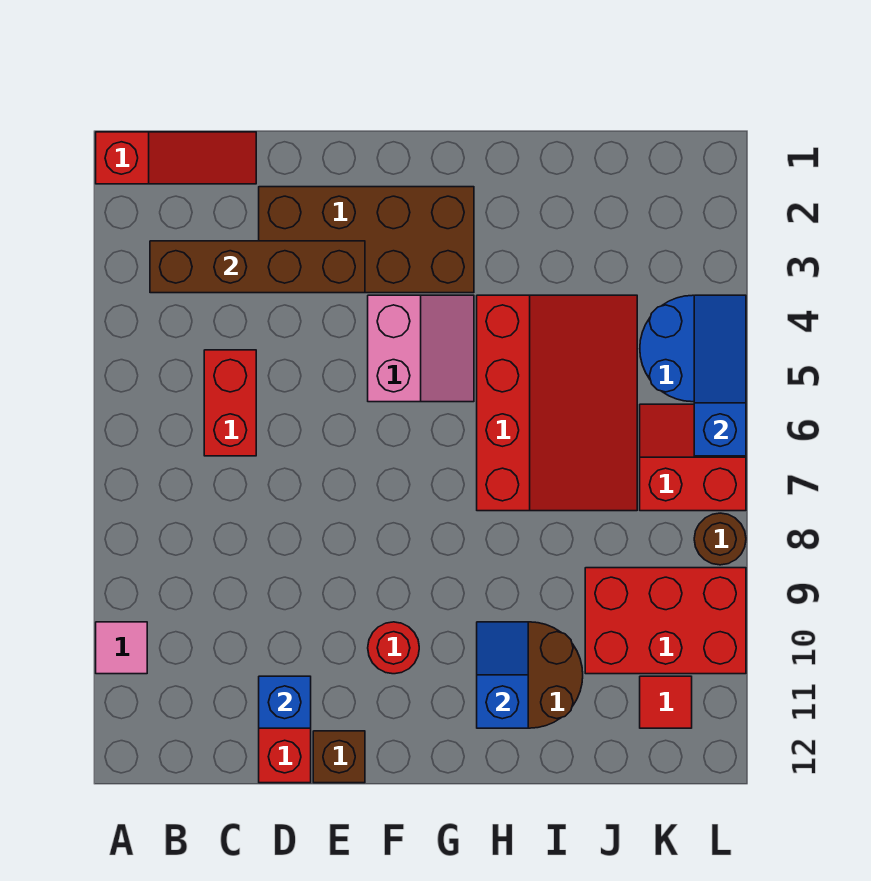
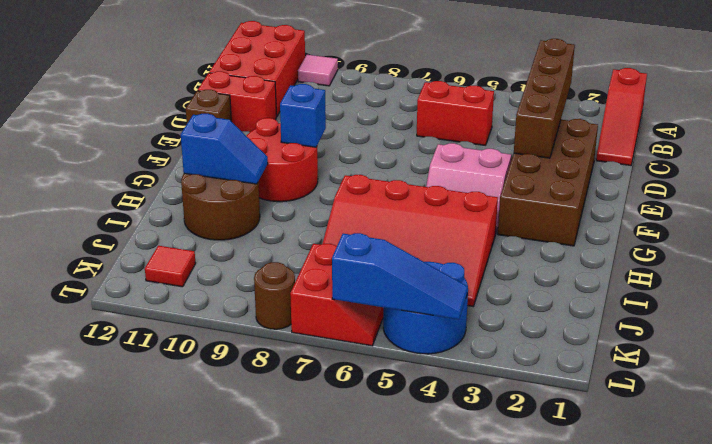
blue 1x1 brick [259,676,311,728] -> blue 1x1 brick moved to [280,84,326,147]
red 1x1 round brick [368,622,419,674] -> red 2x2 round brick [246,118,318,202]
red 2x3 brick [585,568,746,674] -> red 2x3 brick moved to [209,21,305,117]

